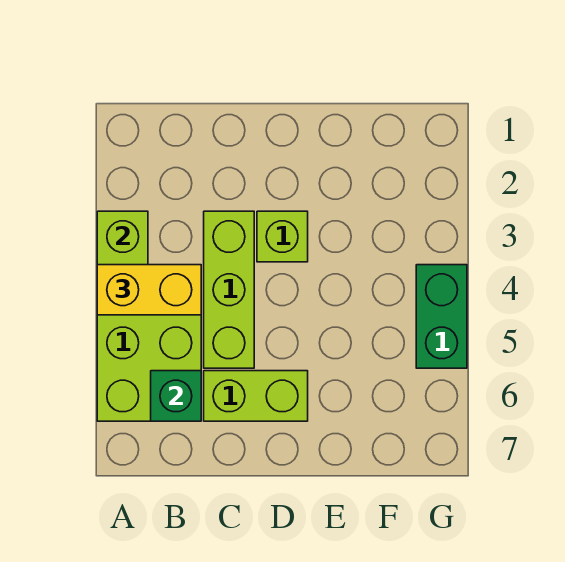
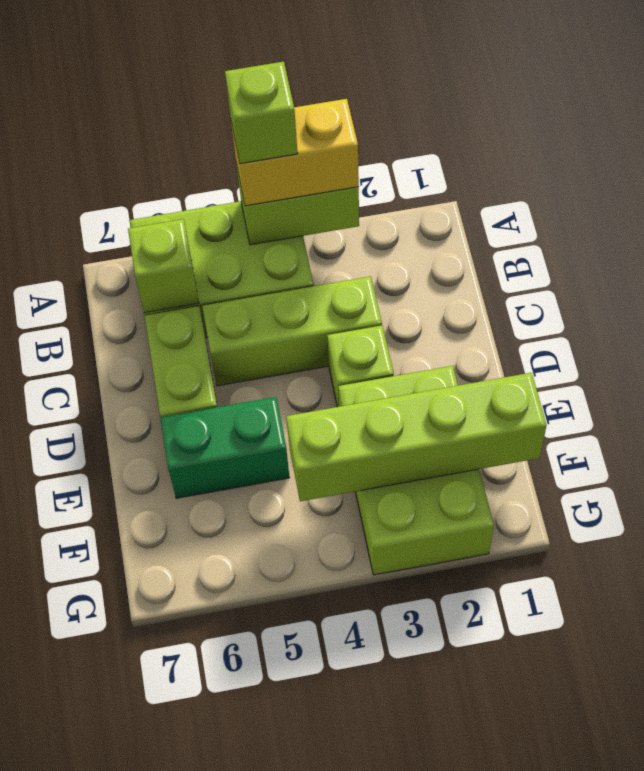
yellow 1x2 brick [97,265,201,315] -> yellow 1x2 brick turned to [231,99,359,206]
none -> lime 1x1 brick [225,62,298,164]
green 1x1 brick [151,371,201,421] -> lime 1x1 brick [128,219,199,313]
none -> lime 2x3 brick [338,366,494,575]
none -> lime 1x4 brick [286,373,547,501]
green 1x2 brick [416,265,467,368] -> green 1x2 brick moved to [160,397,290,498]

